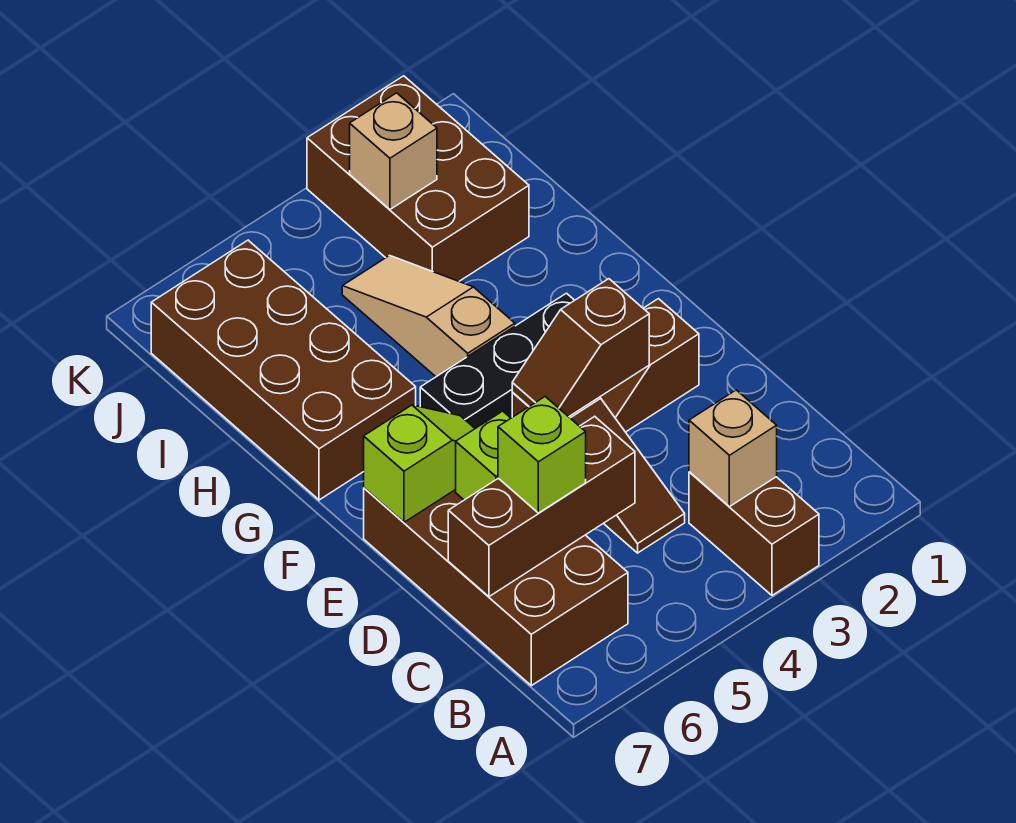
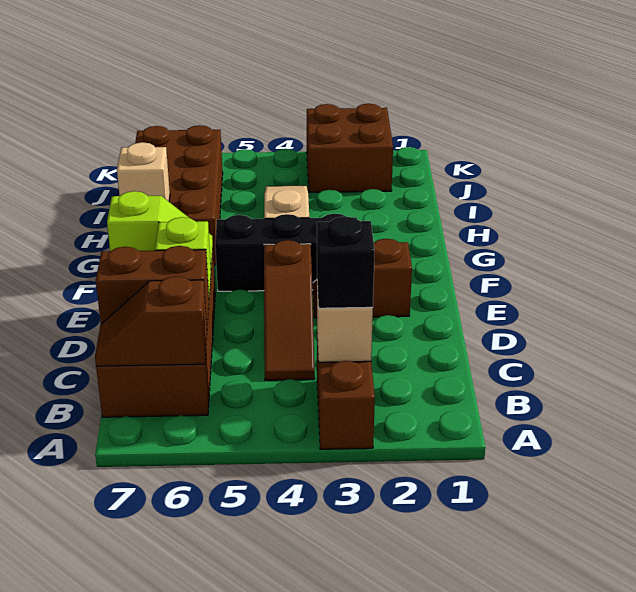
none -> black 1x1 brick [317,216,374,308]
brown 1x3 brick [448,416,635,597] -> brown 1x2 brick [96,246,209,325]
lime 1x1 brick [498,397,586,513] -> none
brown 1x2 slope [512,279,649,417] -> brown 1x2 slope moved to [95,276,207,366]
brown 2x3 brick [307,76,529,281] -> brown 2x2 brick [307,104,393,193]
tan 1x1 brick [350,93,437,209] -> tan 1x1 brick moved to [117,142,170,201]

